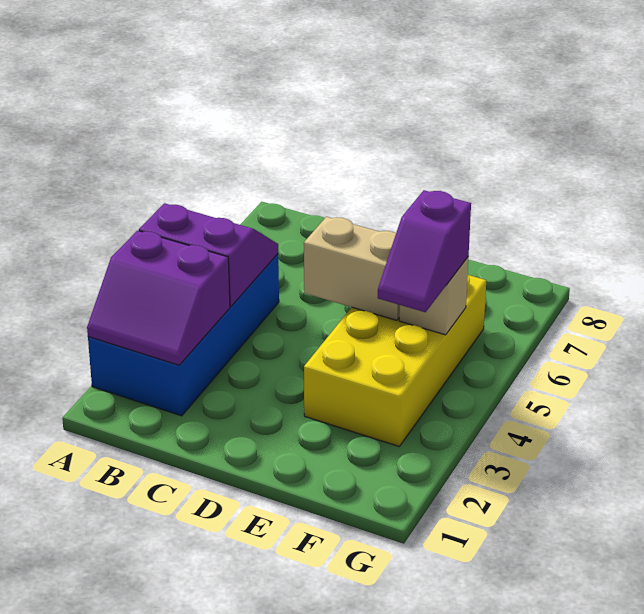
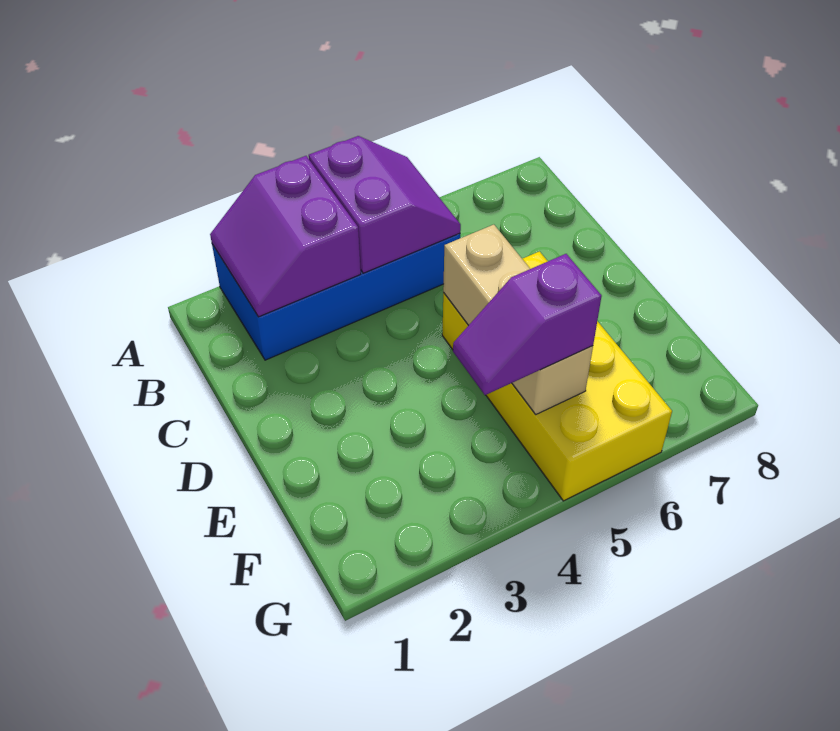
yellow 2x4 brick [304,275,486,446] -> yellow 2x4 brick turned to [442,251,672,501]

